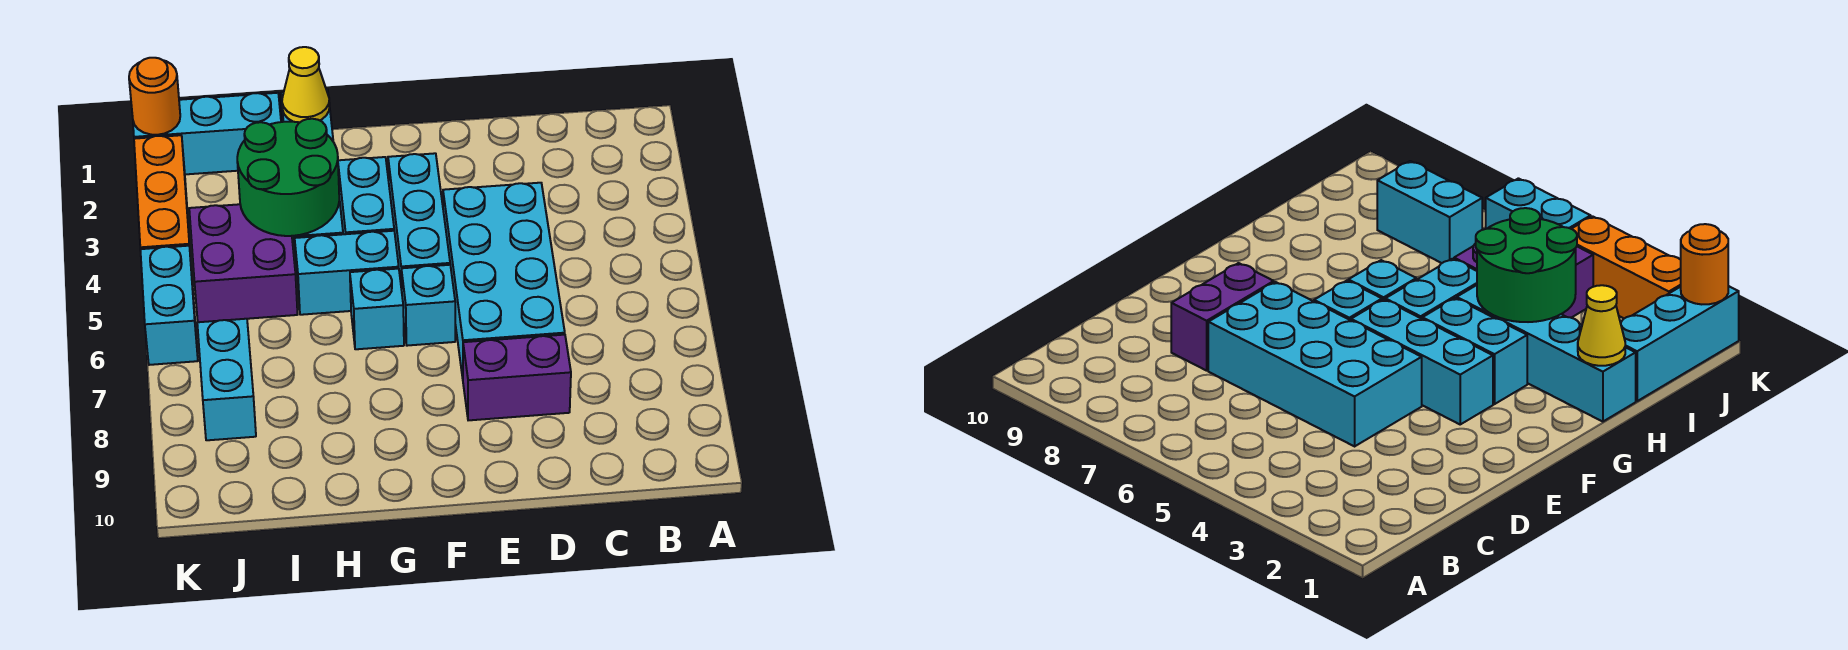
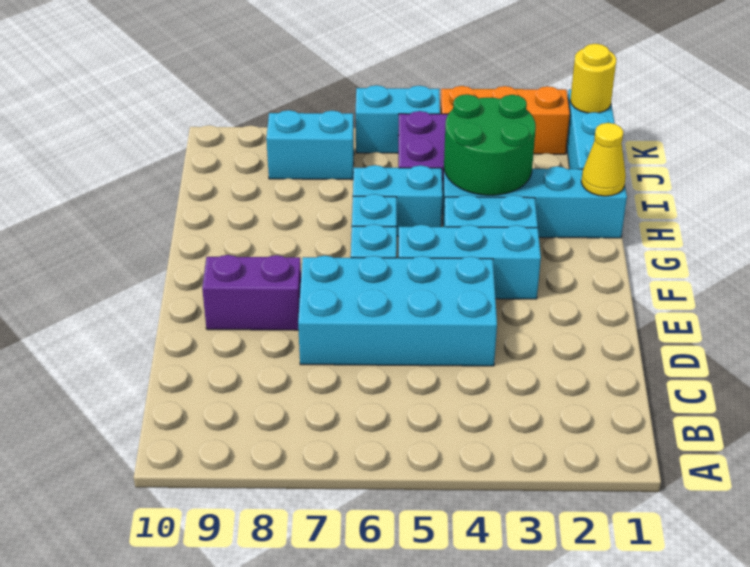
purple 1x2 brick [463,335,571,420] -> purple 1x2 brick turned to [202,255,301,330]
cyan 1x2 brick [295,231,399,315] -> cyan 1x2 brick turned to [353,165,443,236]
orange 1x1 round brick [129,58,180,135] -> yellow 1x1 round brick [570,44,616,113]

